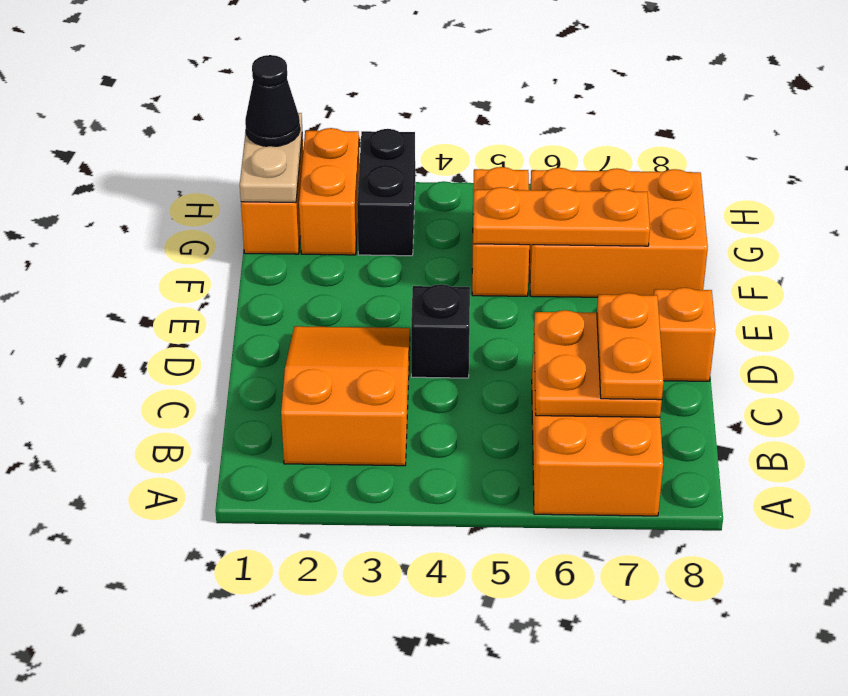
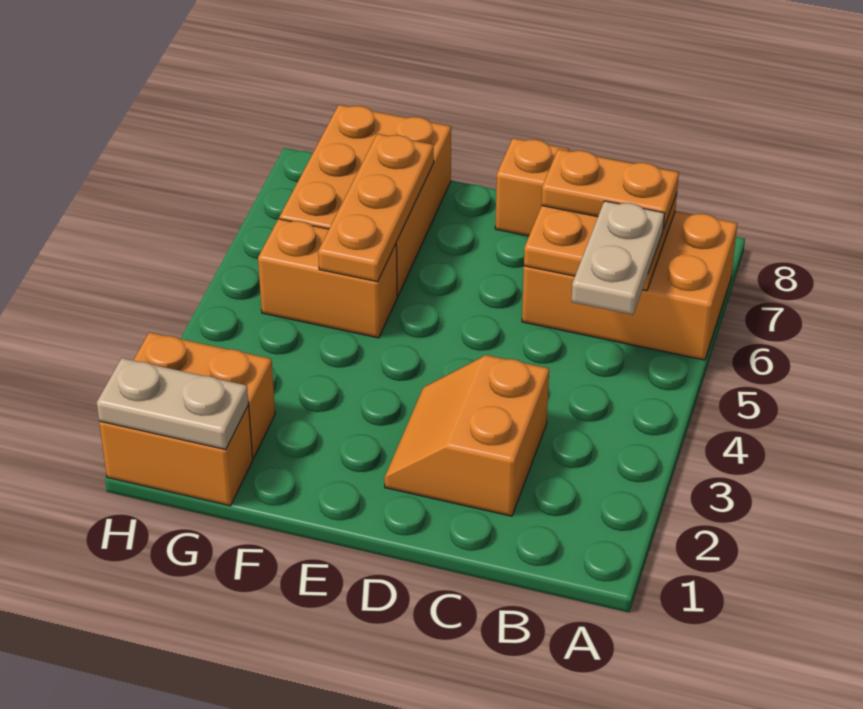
orange 2x3 slope [281,326,410,466] -> orange 2x2 slope [384,355,549,516]
none -> tan 1x2 plate [571,201,664,315]
black 1x1 brick [411,284,470,378] -> none
black 1x2 brick [357,129,415,256] -> none
black 1x1 cone [245,55,300,147] -> none

